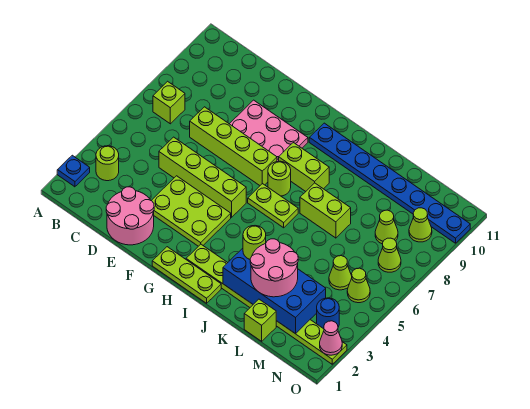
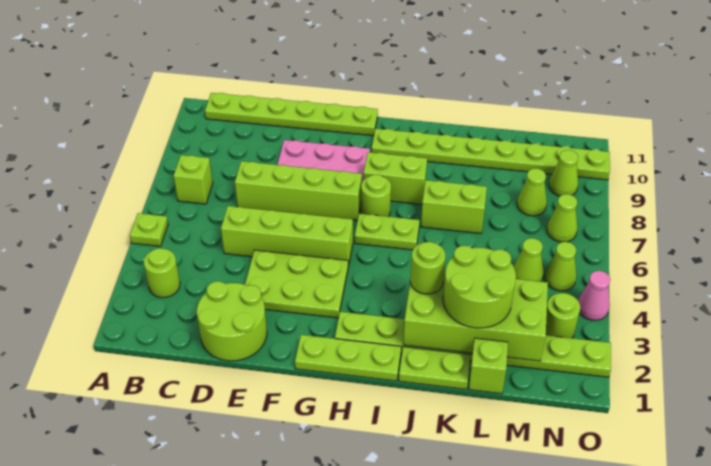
blue 1x1 plate [57,155,90,187] -> none
none -> lime 1x1 plate [130,213,168,246]
none -> lime 1x6 plate [205,93,378,136]
pink 2x2 round brick [106,187,154,245] -> lime 2x2 round brick [197,281,267,361]
blue 1x8 plate [309,123,470,243] -> lime 1x8 plate [372,129,610,180]
none -> lime 1x2 plate [399,347,470,390]
blue 2x4 brick [223,248,326,334] -> lime 2x4 brick [403,271,548,361]
pink 2x2 round brick [250,239,298,297] -> lime 2x2 round brick [443,246,516,328]
blue 1x1 round brick [317,298,339,329] -> lime 1x1 round brick [546,293,580,338]
pink 1x1 cone [320,321,342,355] -> pink 1x1 cone moved to [578,271,610,320]

